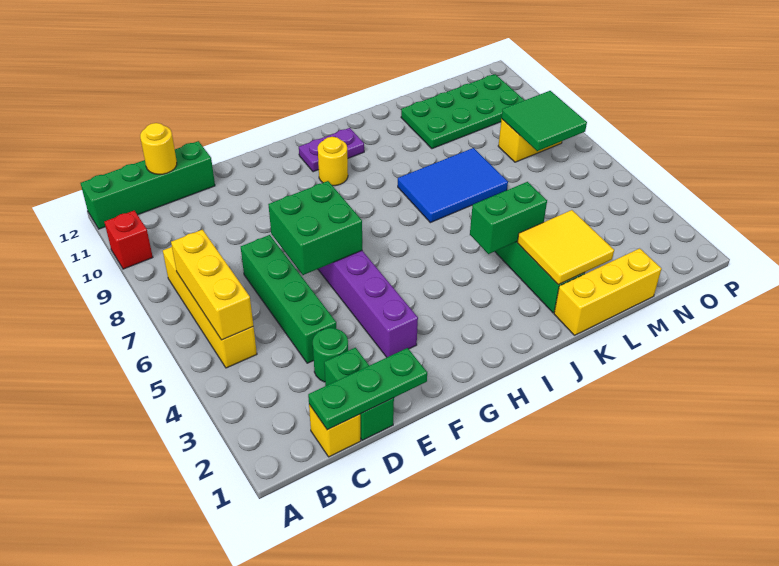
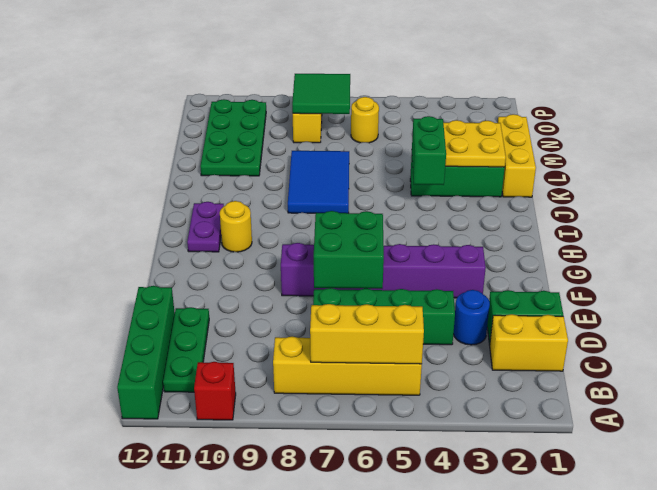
yellow 1x1 brick [309,404,361,457] -> yellow 1x2 brick [490,314,568,371]
green 1x3 plate [308,348,427,430] -> green 1x3 plate moved to [163,307,209,392]
yellow 1x1 round brick [140,123,177,174] -> yellow 1x1 round brick moved to [351,97,379,143]
green 1x1 round brick [313,328,348,382] -> blue 1x1 round brick [453,290,490,345]
yellow 2x2 tile [517,210,614,285] -> yellow 2x2 plate [443,120,506,167]

